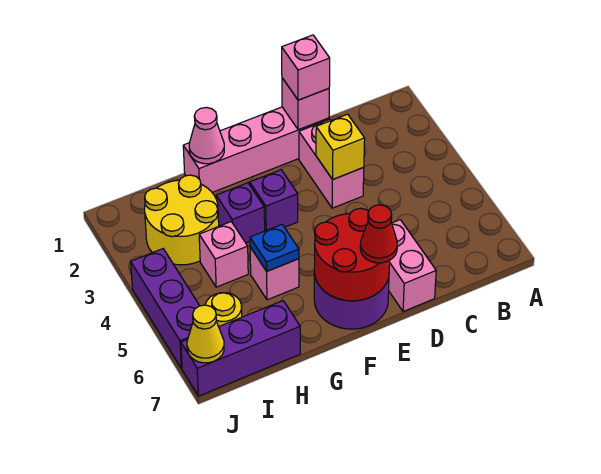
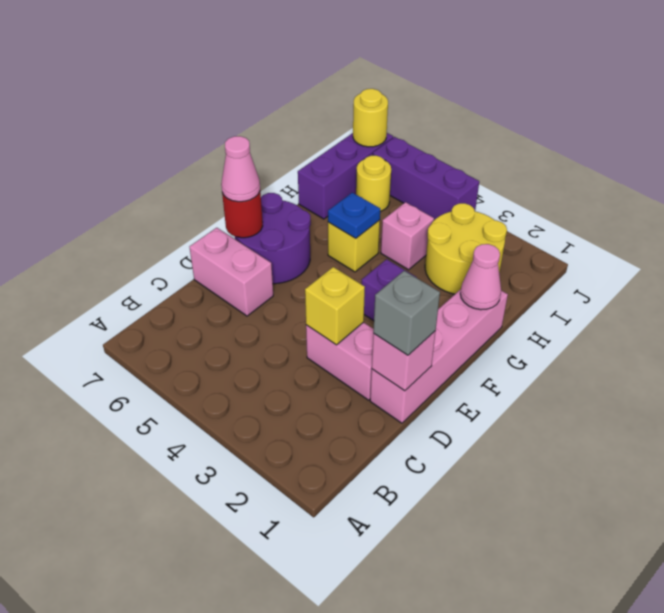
pink 1x1 brick [282,35,330,100] -> grey 1x1 brick [373,271,440,355]
red 2x2 round brick [314,208,390,301] -> red 1x1 round brick [222,192,263,238]
red 1x1 cone [360,205,397,263] -> pink 1x1 cone [221,136,260,202]
purple 1x1 brick [216,183,265,243] -> none
pink 1x1 brick [250,247,299,300] -> yellow 1x1 brick [328,220,380,272]
yellow 1x1 cone [187,305,224,363] -> yellow 1x1 round brick [353,89,388,147]

